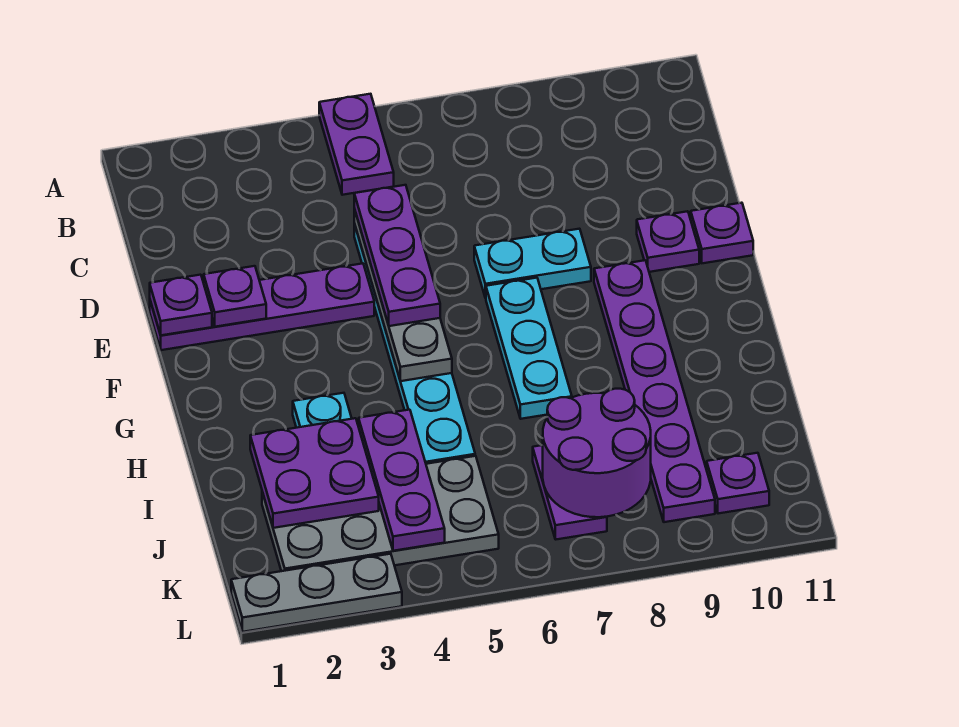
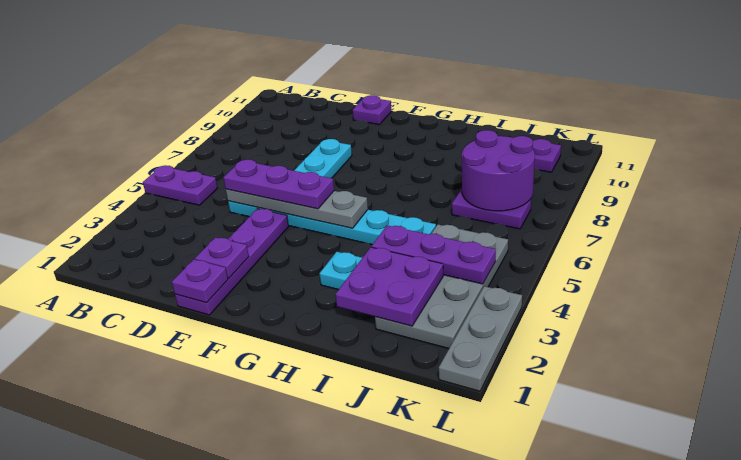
purple 1x1 plate [637,211,699,272] -> none
cyan 1x3 plate [486,278,572,419] -> none
purple 1x6 plate [594,260,715,522] -> none

